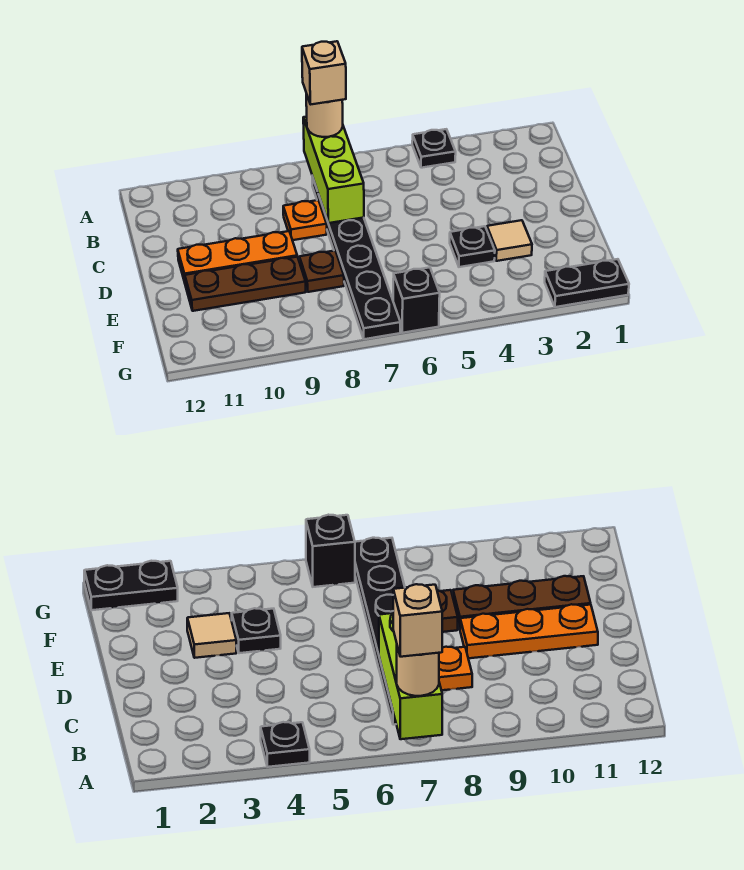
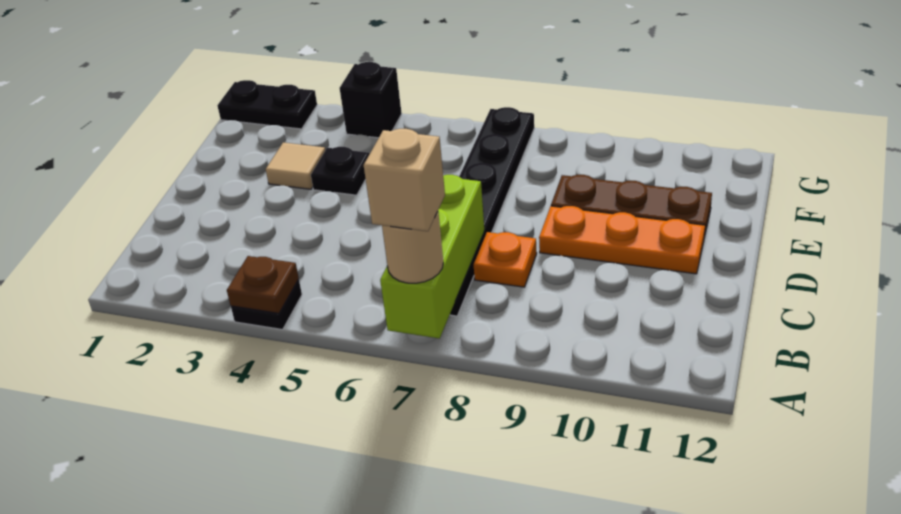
brown 1x1 plate [300,251,344,292] -> brown 1x1 plate moved to [227,256,299,313]
black 1x1 brick [393,267,440,333] -> black 1x1 brick moved to [340,62,402,138]

